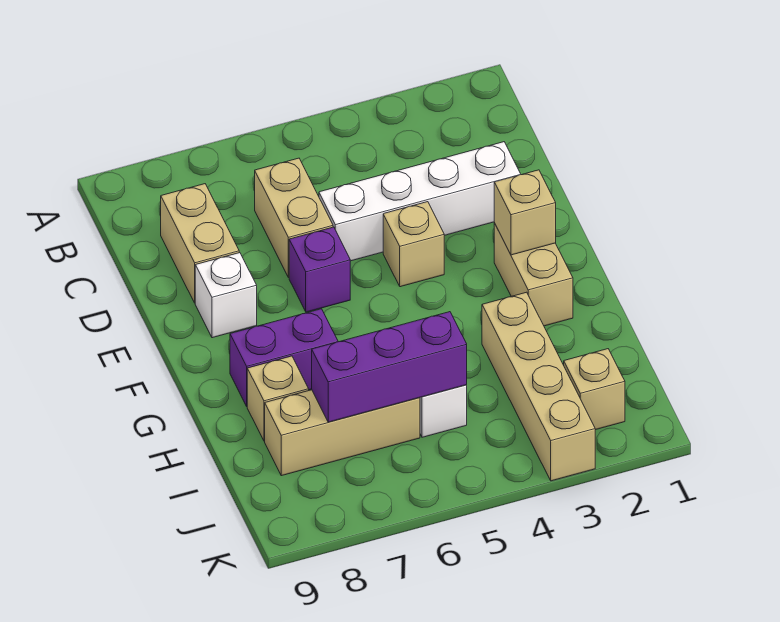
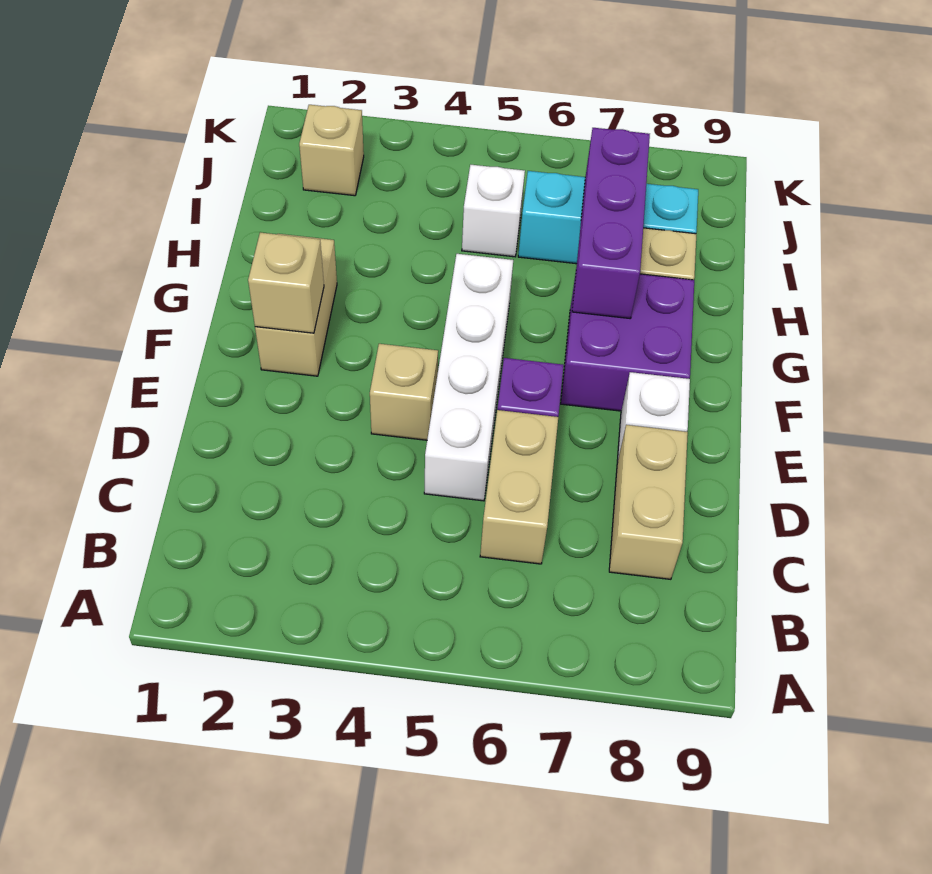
white 1x4 brick [319,142,521,261] -> white 1x4 brick turned to [424,254,513,501]
purple 1x2 brick [230,309,338,406] -> purple 2x2 brick [561,274,694,411]
tan 1x4 brick [482,292,595,481] -> none
purple 1x3 brick [312,312,467,422] -> purple 1x3 brick turned to [572,128,650,318]
tan 1x3 brick [265,390,420,476] -> cyan 1x3 brick [518,171,698,264]

